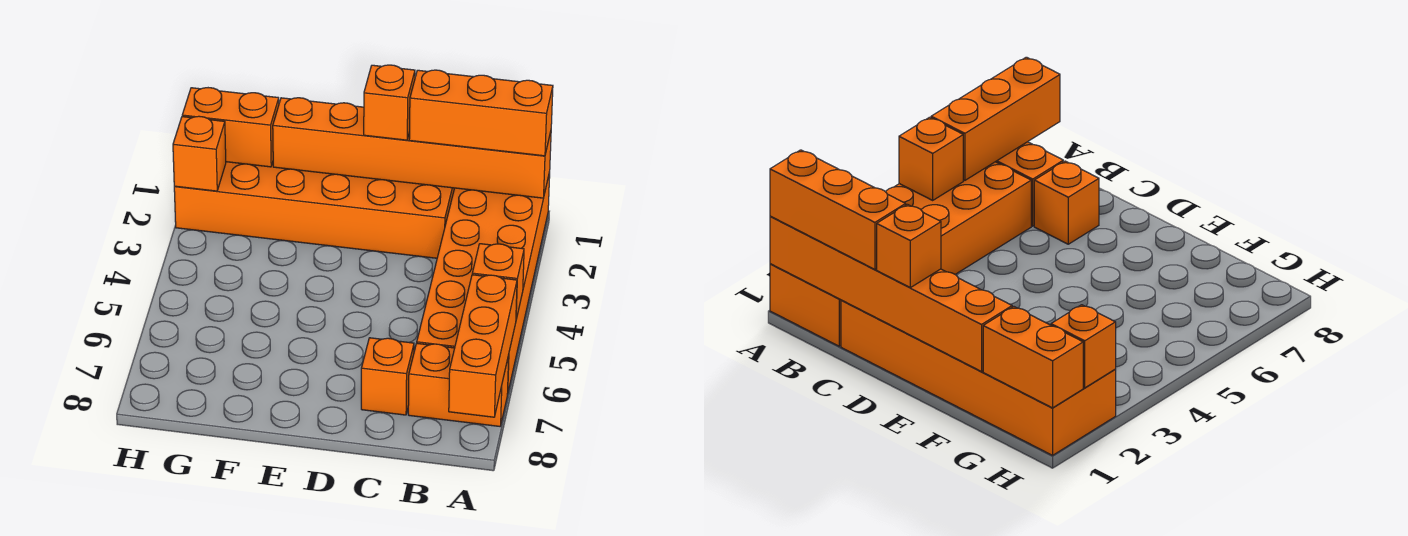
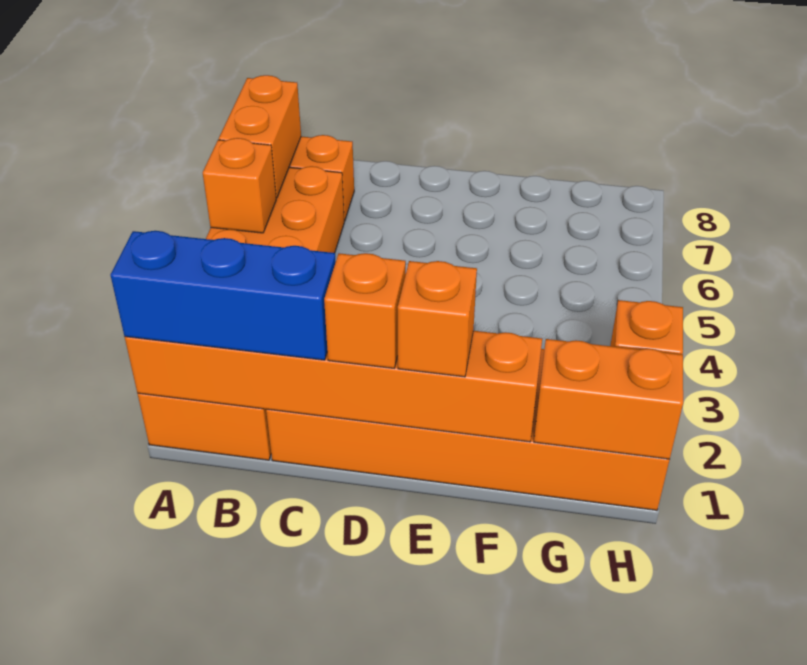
orange 1x3 brick [409,70,553,156] -> blue 1x3 brick [111,231,336,360]
orange 1x3 brick [449,275,517,417] -> orange 1x2 brick [219,75,301,198]
orange 1x1 brick [361,338,414,415] -> orange 1x1 brick moved to [398,261,477,377]

